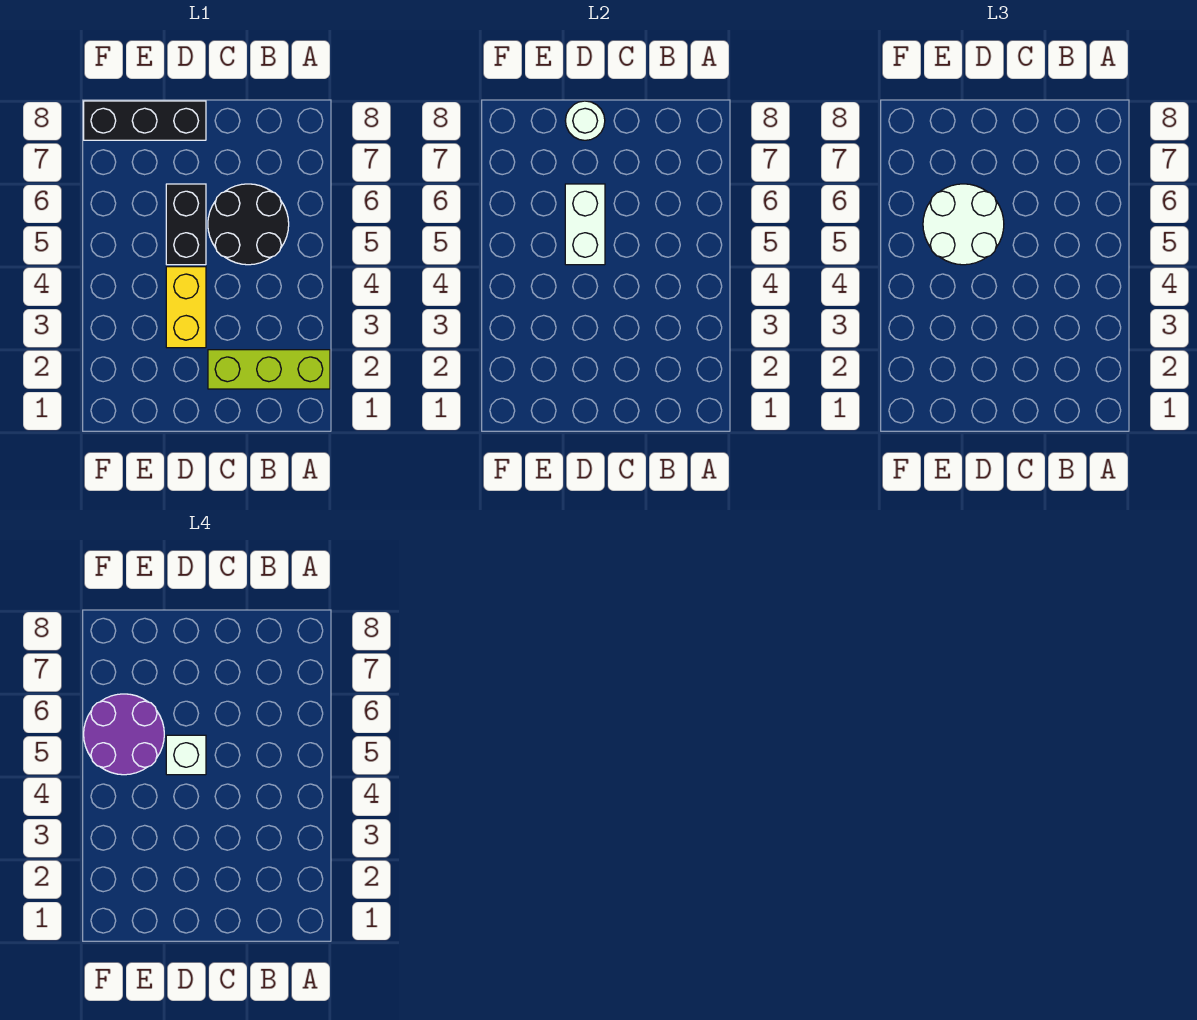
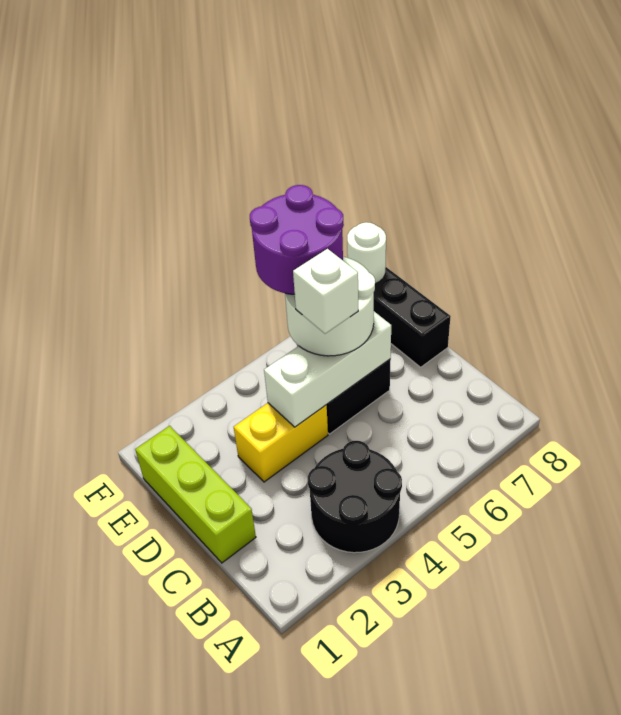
lime 1x3 brick [208,350,330,389] -> lime 1x3 brick moved to [135,426,256,563]
black 2x2 round brick [208,184,289,265] -> black 2x2 round brick moved to [308,441,402,553]
white 1x2 brick [565,184,605,265] -> white 1x3 brick [264,312,391,427]
white 1x1 round brick [565,101,605,140] -> white 1x1 round brick moved to [347,222,386,283]

